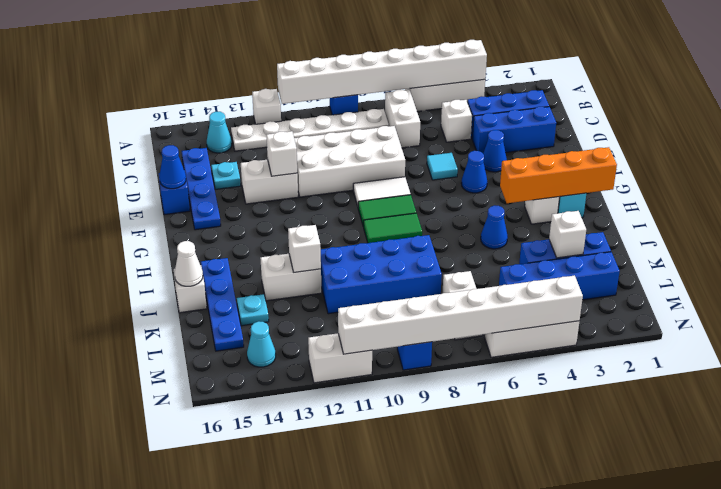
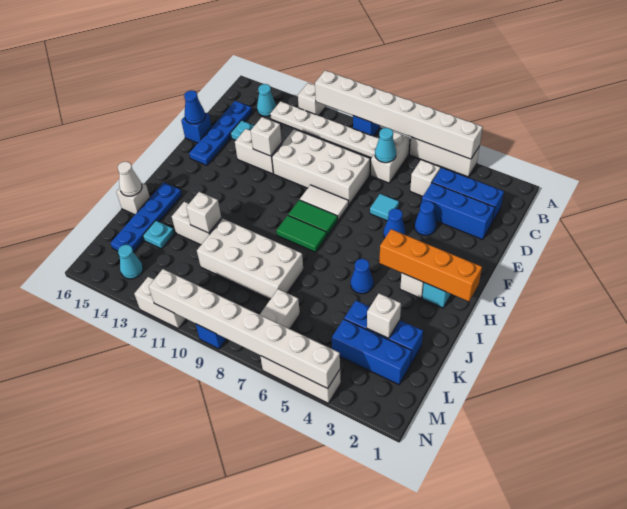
none -> cyan 1x1 cone [375,128,396,163]
blue 2x4 brick [321,235,442,314] -> white 2x4 brick [197,219,303,299]
blue 1x4 brick [499,252,620,300] -> blue 1x3 brick [332,319,412,385]

